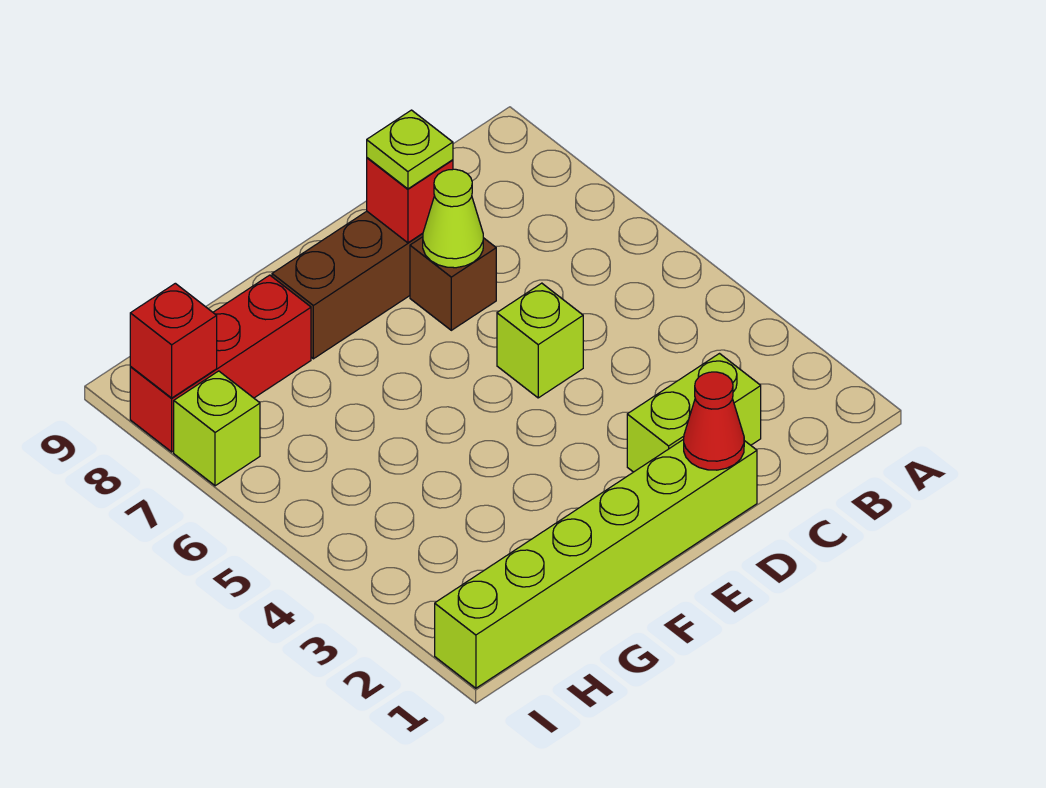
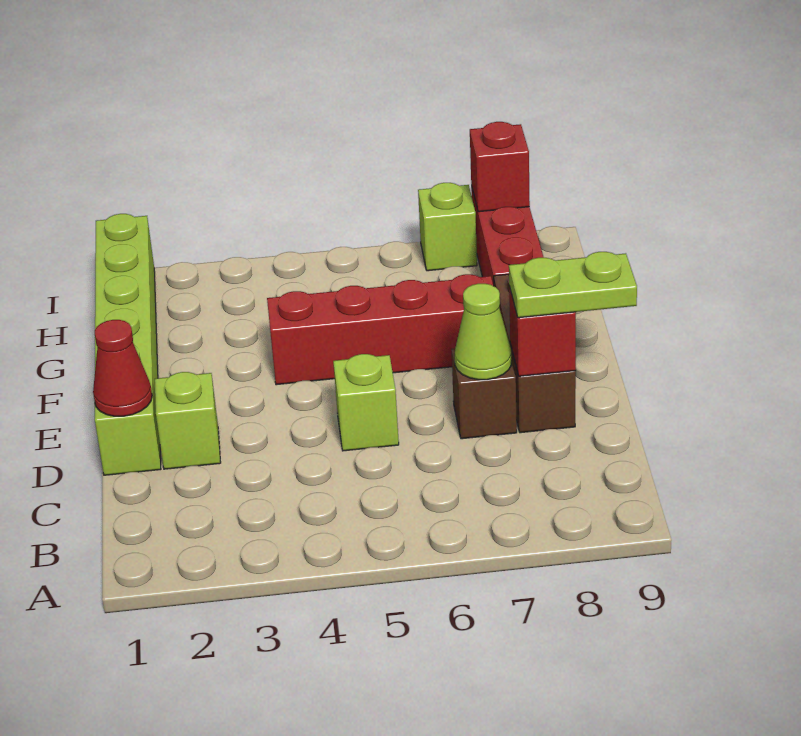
lime 1x2 brick [627,354,761,472] -> lime 1x1 brick [155,372,221,469]
lime 1x1 plate [367,110,453,189] -> lime 1x2 plate [509,252,637,318]
none -> red 1x4 brick [267,274,493,385]

